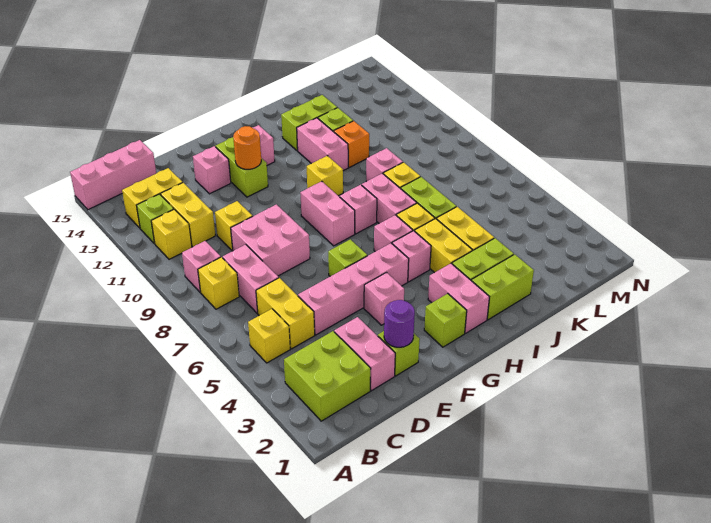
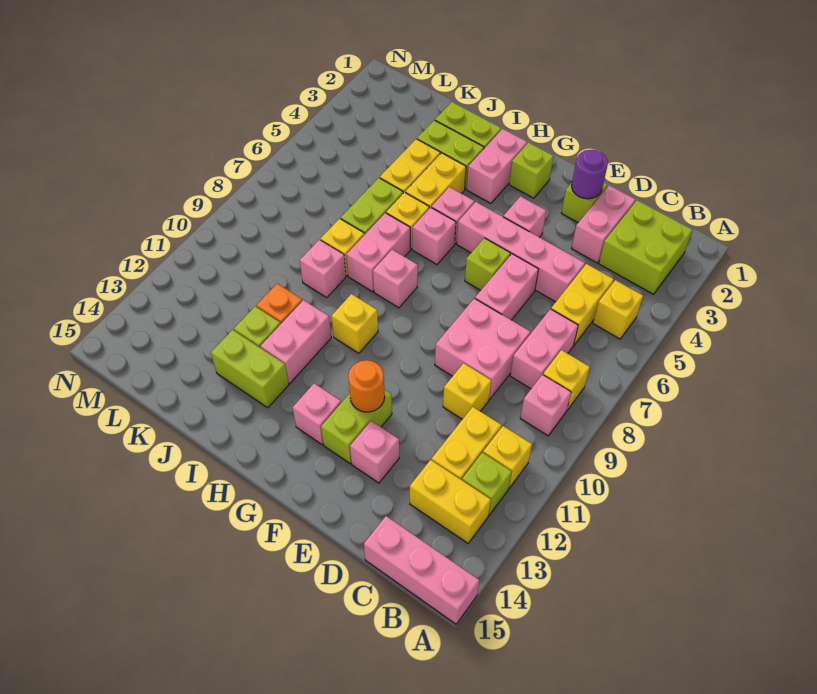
pink 1x2 brick [300,181,355,246] -> pink 1x2 brick moved to [475,254,539,320]

